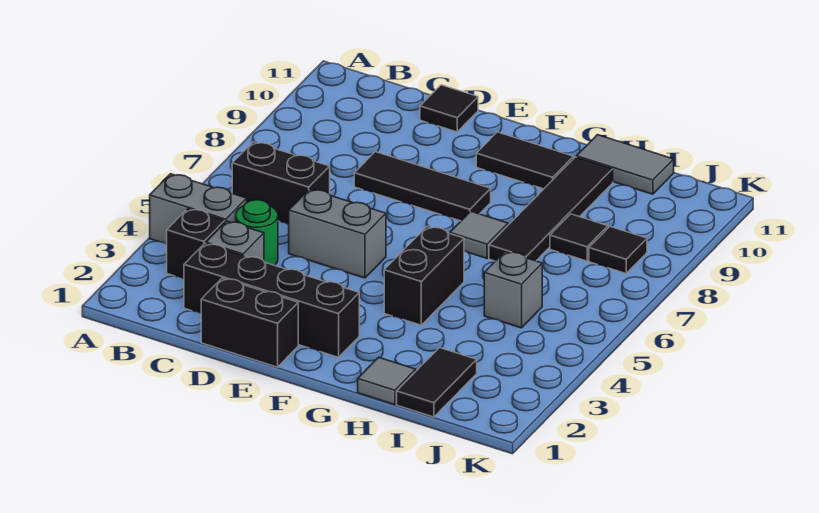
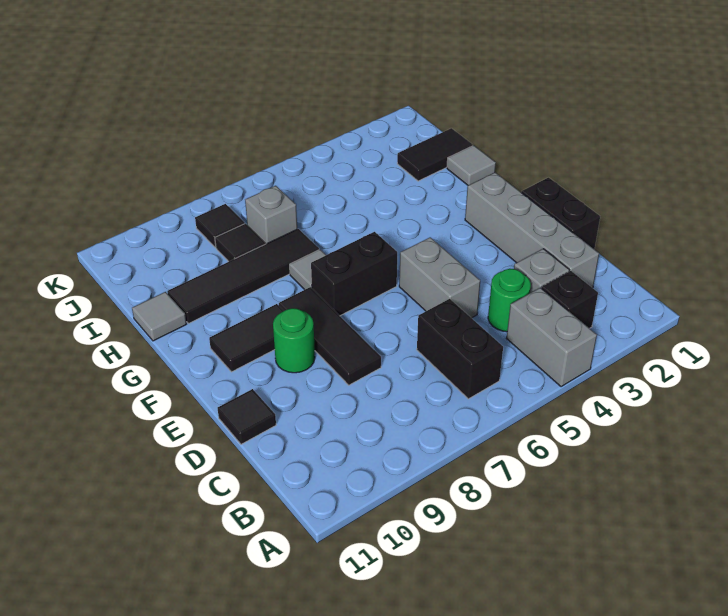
black 1x4 brick [184,243,359,357] -> grey 1x4 brick [465,173,599,288]
none -> green 1x1 round brick [273,308,315,373]
black 1x2 tile [476,132,574,189] -> black 1x2 tile turned to [209,304,284,372]
black 1x2 brick [384,226,464,325] -> black 1x2 brick moved to [311,232,397,316]
grey 1x2 tile [577,135,674,194] -> grey 1x1 tile [132,292,187,341]
grey 1x1 brick [484,251,542,328] -> grey 1x1 brick moved to [245,186,297,244]

